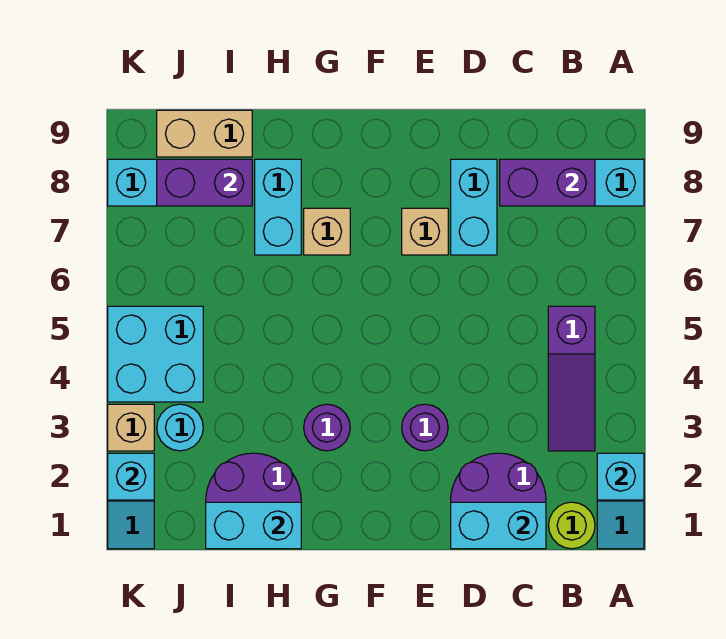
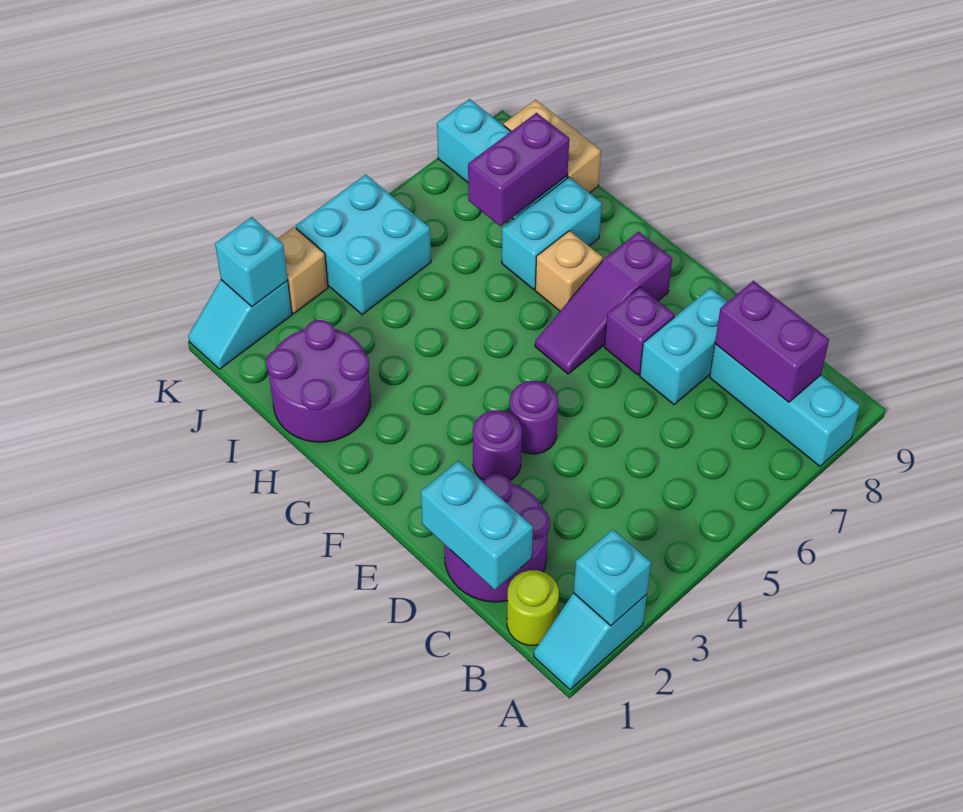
purple 1x3 slope [548,306,595,451] -> purple 1x3 slope moved to [535,232,672,374]
tan 1x1 brick [402,208,448,255] -> purple 1x1 brick [604,287,674,375]
purple 1x1 round brick [304,404,350,451] -> purple 1x1 round brick moved to [510,381,558,454]
cyan 1x2 brick [206,502,301,549] -> none
purple 1x2 brick [157,159,252,206] -> purple 1x2 brick turned to [468,113,569,226]
cyan 1x1 round brick [157,404,203,451] -> none

